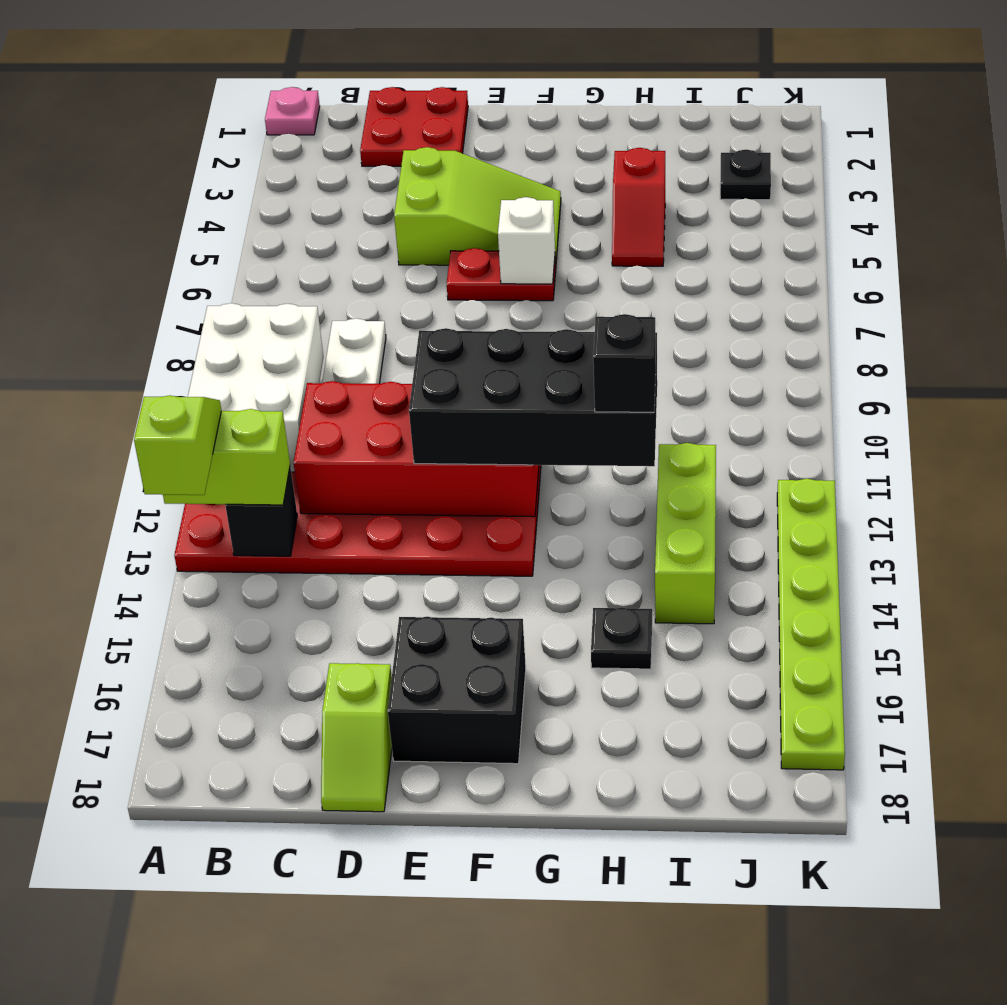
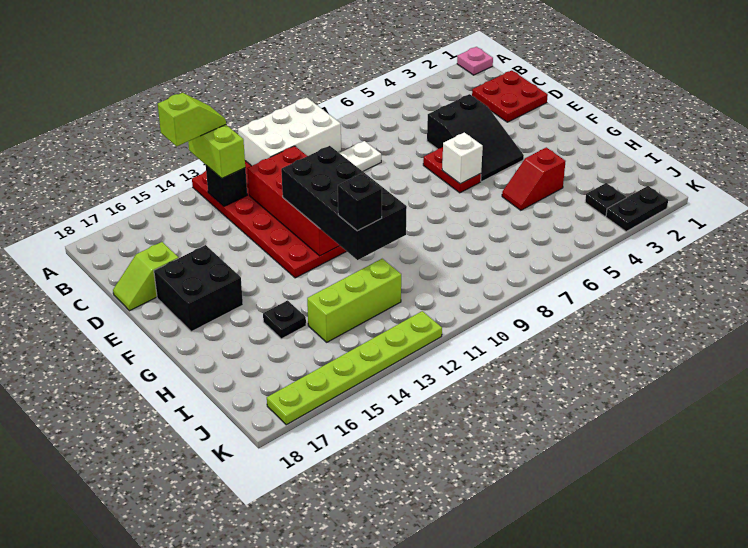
lime 2x3 slope [394,147,561,265] -> black 2x3 slope [427,94,524,181]
none -> black 1x2 plate [606,186,668,232]

